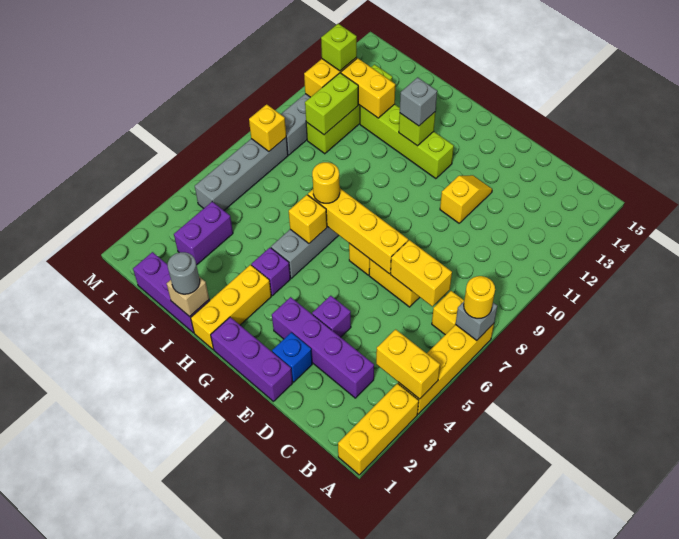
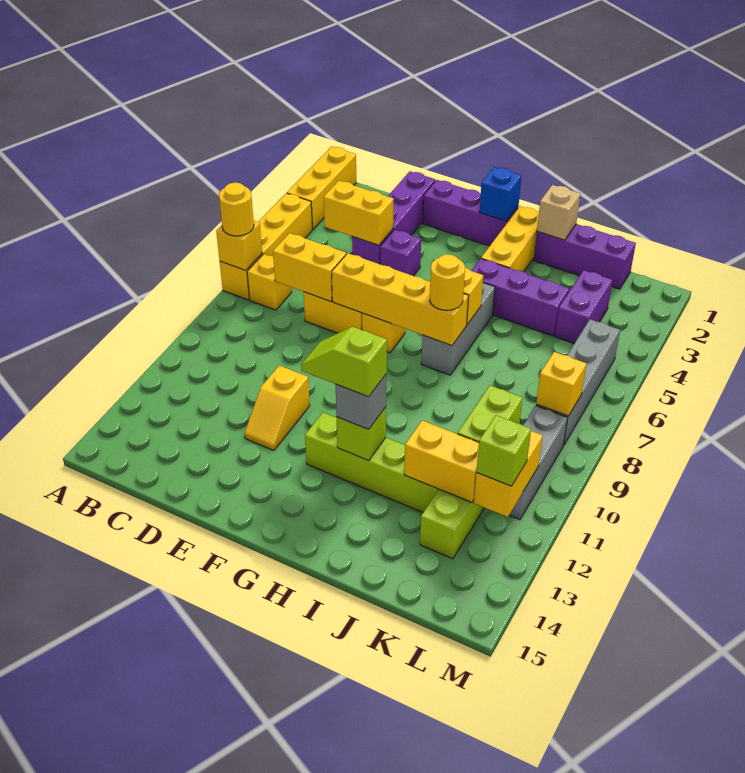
yellow 1x2 brick [376,329,440,399] -> yellow 1x2 brick moved to [324,181,394,245]
grey 1x1 brick [456,302,497,341] -> yellow 1x1 brick [216,221,262,270]
purple 1x4 brick [272,297,374,398] -> purple 1x4 brick turned to [352,171,435,264]
blue 1x1 brick [272,332,312,382] -> blue 1x1 brick moved to [479,167,522,221]
none -> lime 1x2 slope [301,327,387,397]
purple 1x1 brick [251,248,290,296] -> purple 1x3 brick [471,258,569,336]
grey 1x1 round brick [168,252,200,294] -> none

